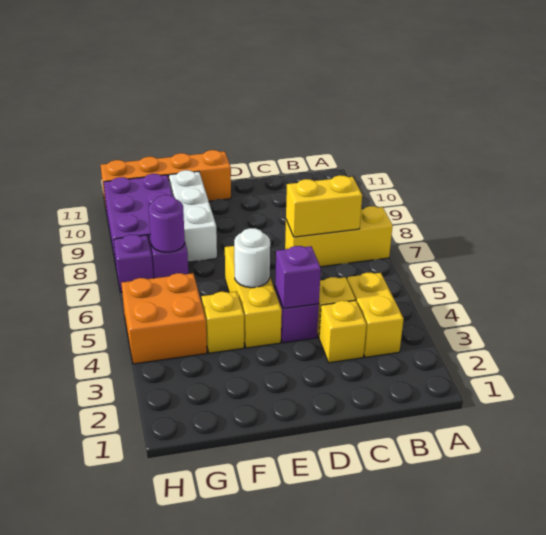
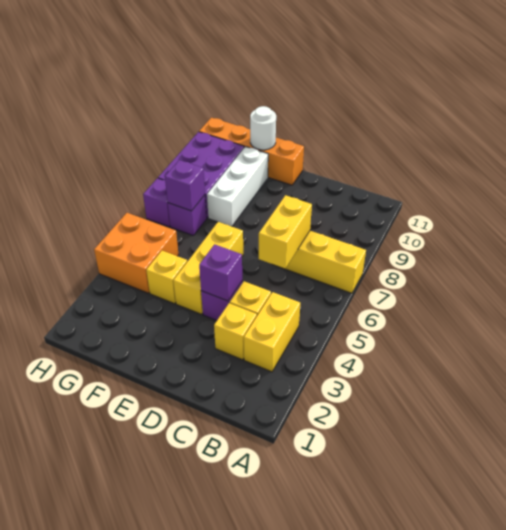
yellow 1x2 brick [286,175,362,237] -> yellow 1x2 brick turned to [259,195,312,269]
white 1x1 round brick [234,228,270,288] -> white 1x1 round brick moved to [250,106,276,150]
purple 1x1 round brick [149,195,185,252] -> purple 1x1 brick [165,160,205,211]

